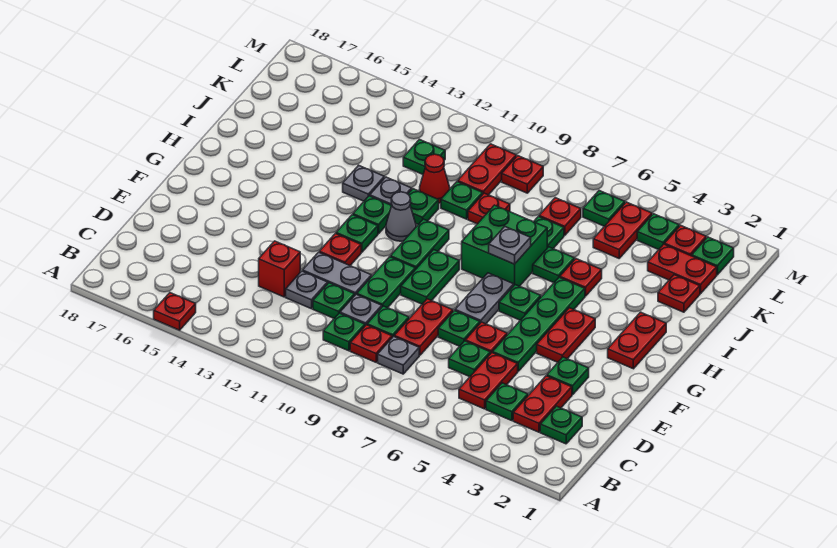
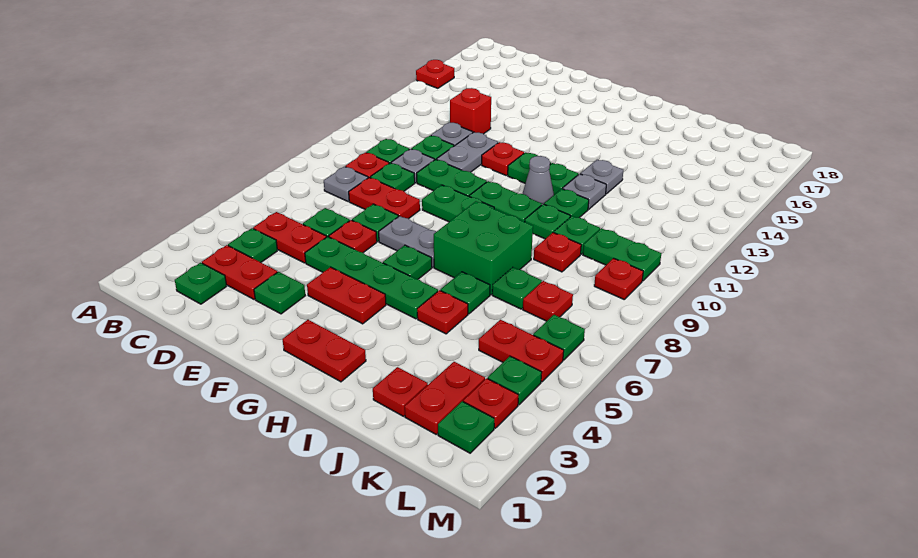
grey 1x1 plate [489,227,531,264] -> none
red 1x1 cone [419,154,450,203] -> none
red 1x2 plate [458,144,516,195] -> green 1x2 plate [583,228,661,281]
green 1x1 plate [403,140,445,174] -> green 1x1 plate moved to [525,204,570,239]

